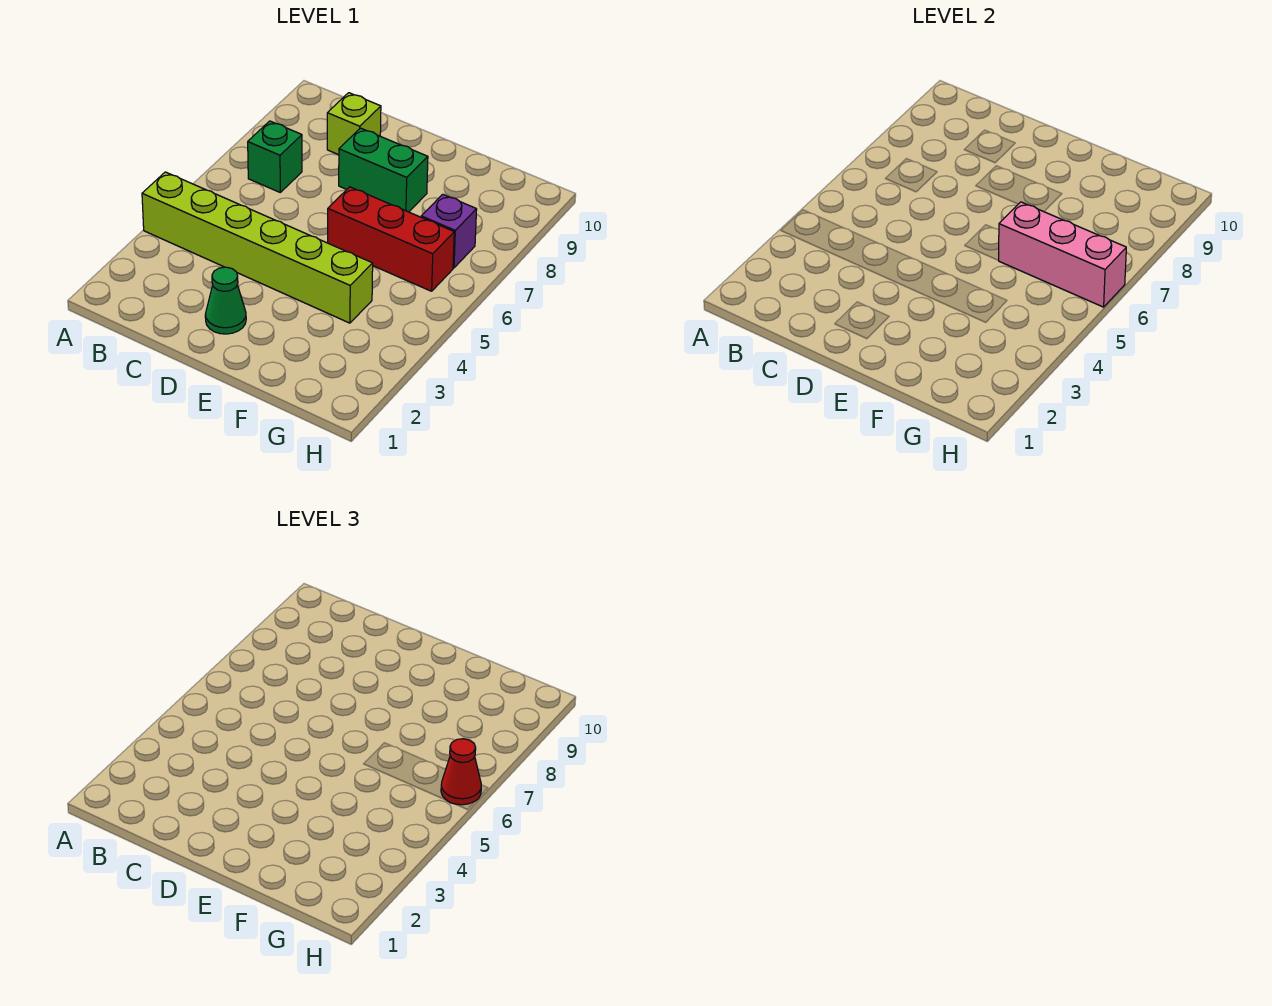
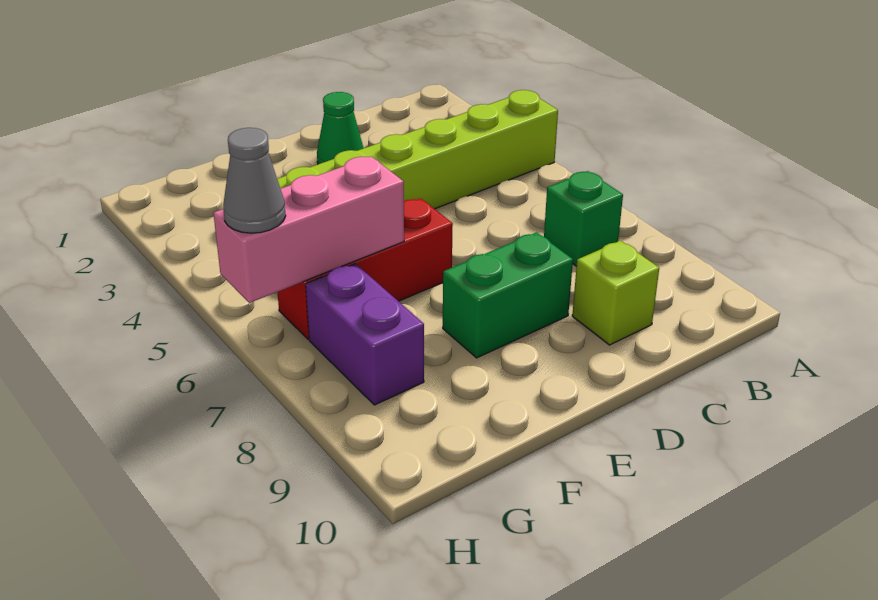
purple 1x1 brick [421,194,477,268] -> purple 1x2 brick [306,264,424,405]
red 1x1 cone [441,739,481,805] -> grey 1x1 cone [223,128,286,233]

